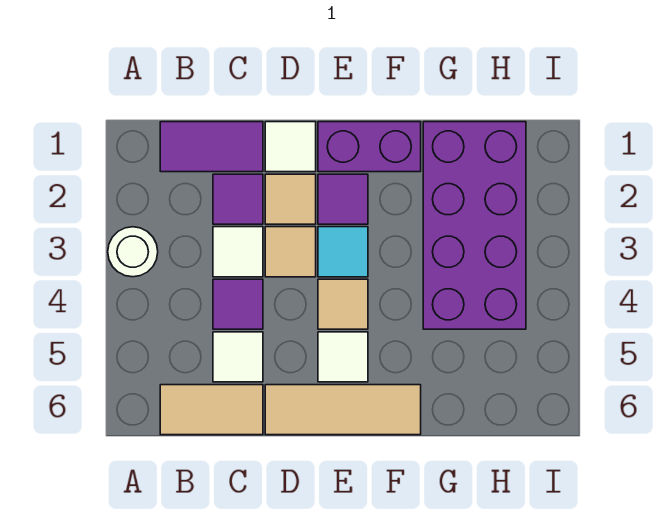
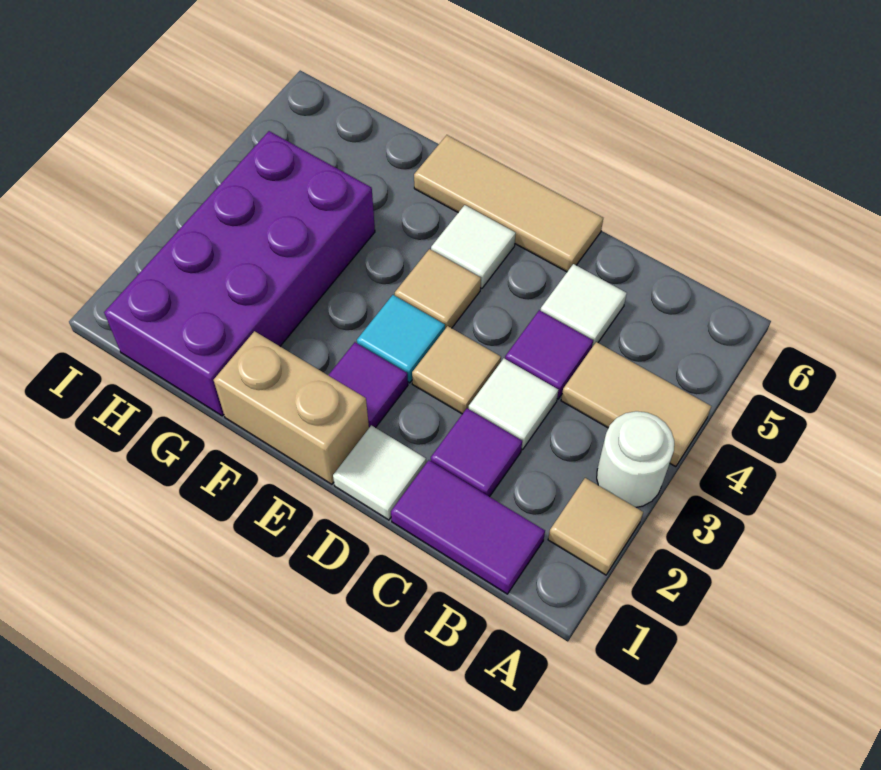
tan 1x2 tile [160,385,263,435] -> tan 1x2 tile moved to [561,342,711,467]
tan 1x1 tile [265,174,316,224] -> tan 1x1 tile moved to [548,478,643,575]
purple 1x2 brick [318,122,421,172] -> tan 1x2 brick [214,331,369,484]

